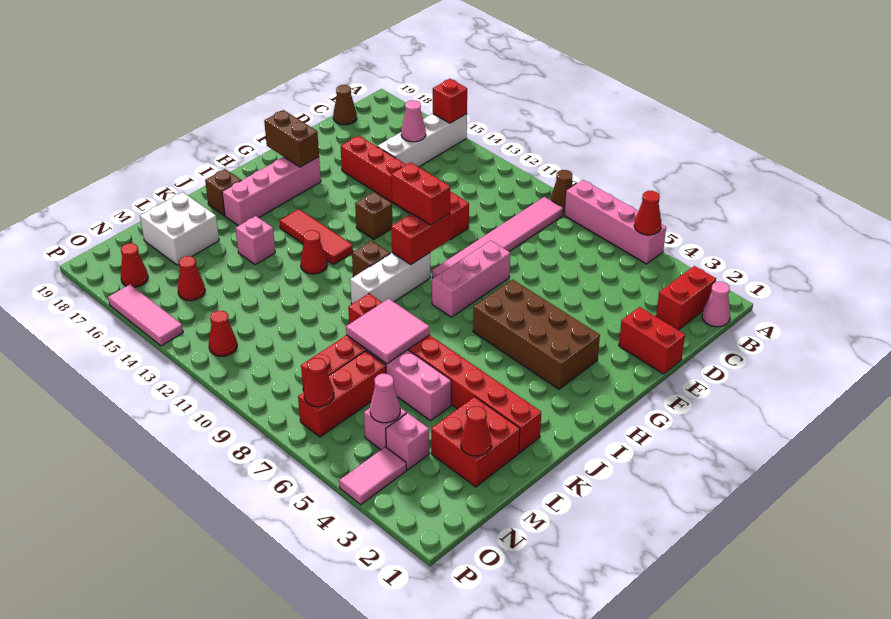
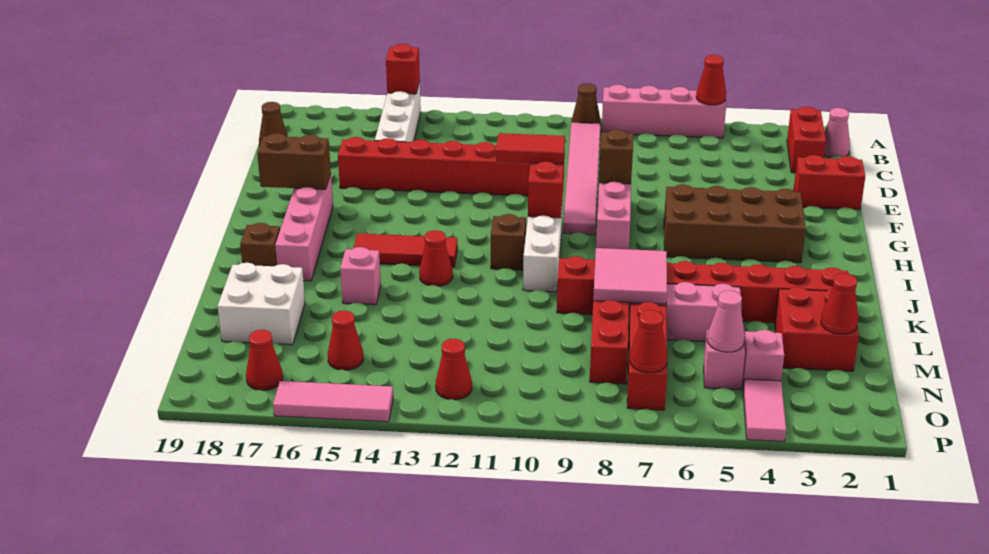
pink 1x1 cone [401,100,426,142] -> none
red 1x2 brick [391,163,450,225] -> red 1x2 tile [496,133,565,164]
brown 1x1 brick [355,192,393,239] -> brown 1x1 brick moved to [599,129,633,184]

